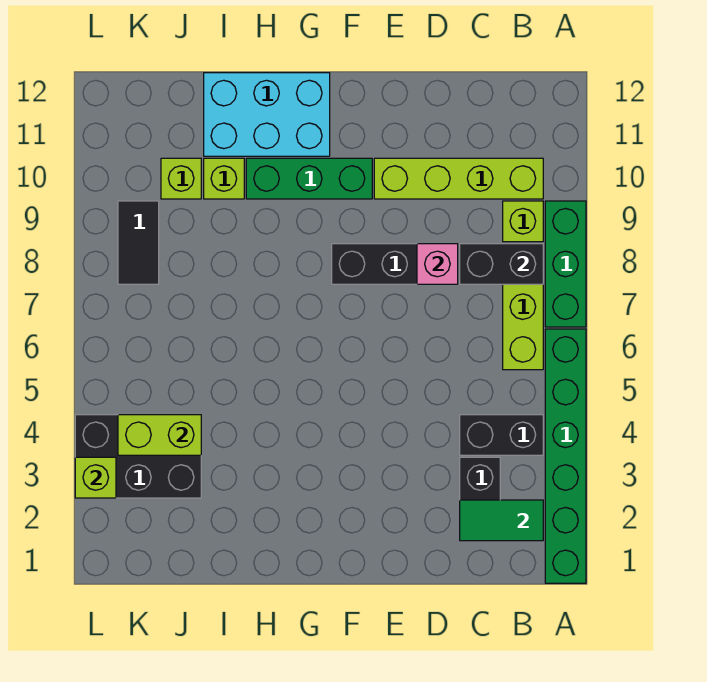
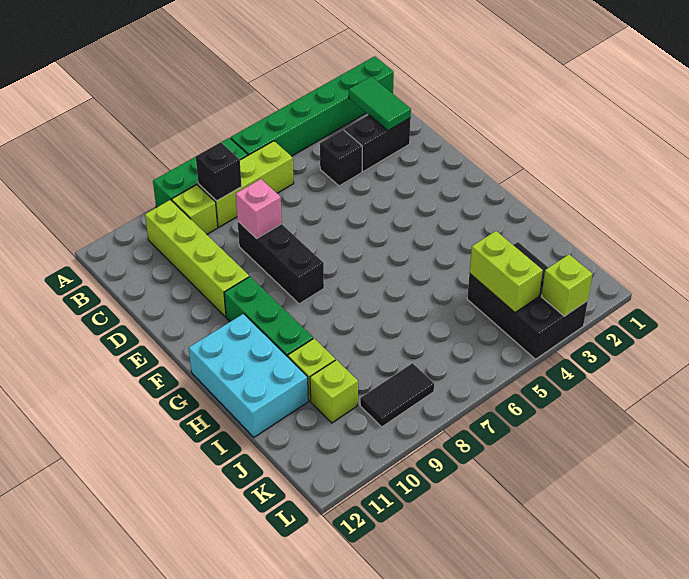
black 1x2 brick [460,415,543,455] -> black 1x1 brick [320,130,362,186]
black 1x2 brick [460,244,543,284] -> black 1x1 brick [196,142,242,201]

